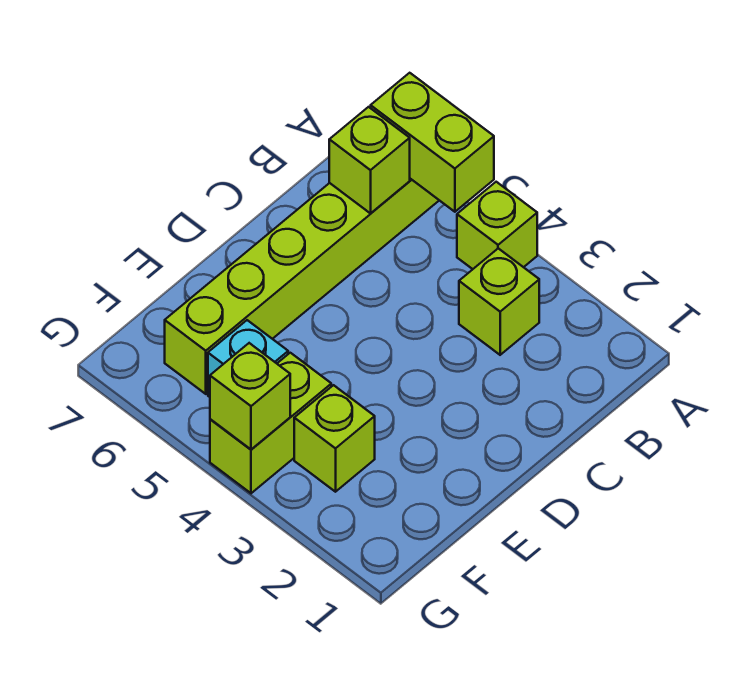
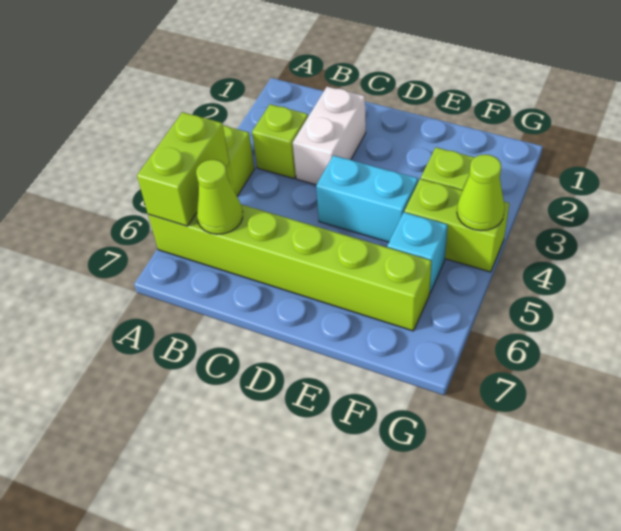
lime 1x1 brick [329,107,410,213] -> lime 1x1 cone [196,160,243,234]
none -> white 1x2 brick [293,87,366,185]
none -> cyan 1x2 brick [316,155,418,242]
lime 1x1 brick [210,343,290,449] -> lime 1x1 cone [457,155,505,231]

